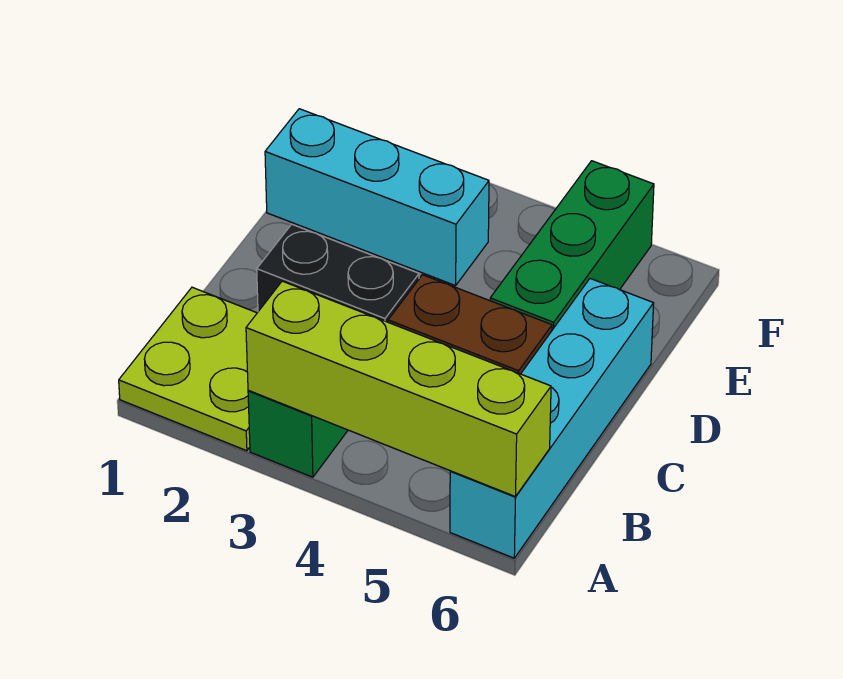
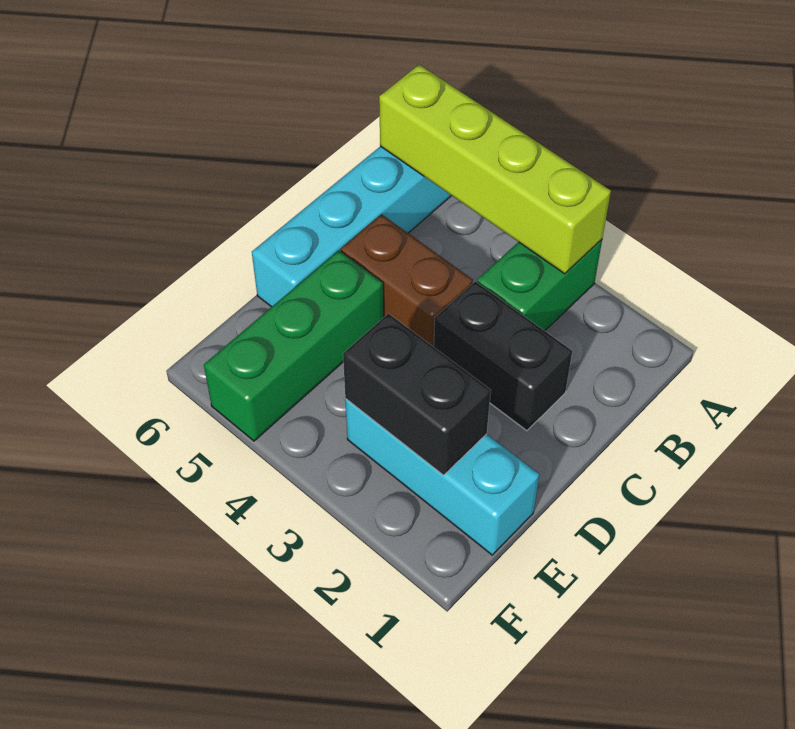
lime 2x2 plate [119,287,257,451] -> none
none -> black 1x2 brick [343,313,491,475]

